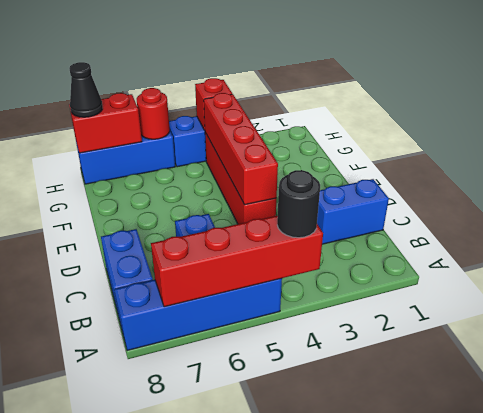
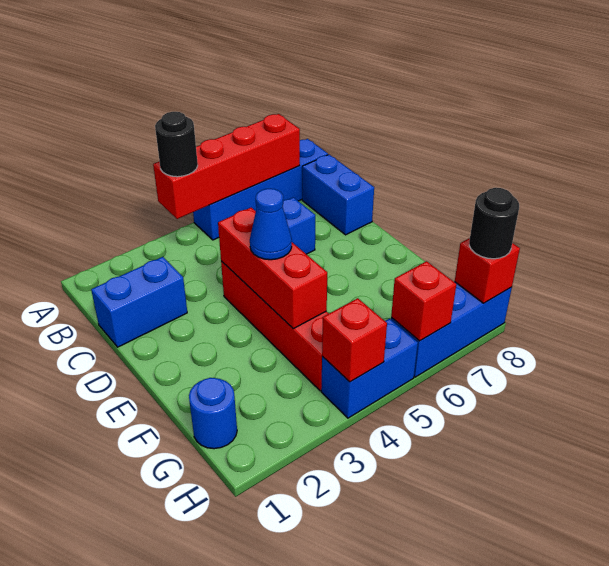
red 1x4 brick [204,93,278,205] -> red 1x3 brick [218,208,327,329]
none -> blue 1x1 cone [250,189,292,260]
none -> blue 1x1 round brick [189,378,237,449]
red 1x1 round brick [137,88,170,139] -> red 1x1 brick [391,261,456,341]
red 1x2 brick [69,93,142,153] -> red 1x1 brick [455,238,520,303]
black 1x1 cone [69,62,103,117] -> black 1x1 round brick [469,188,519,259]

